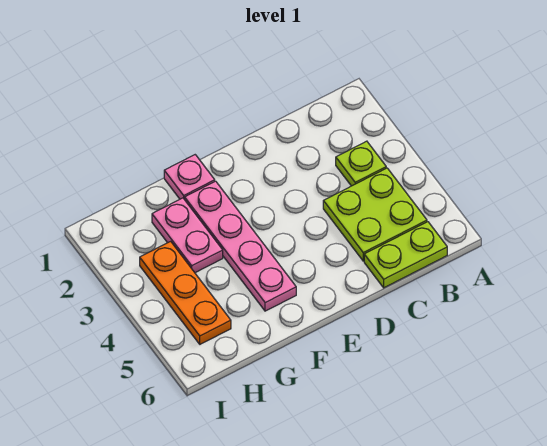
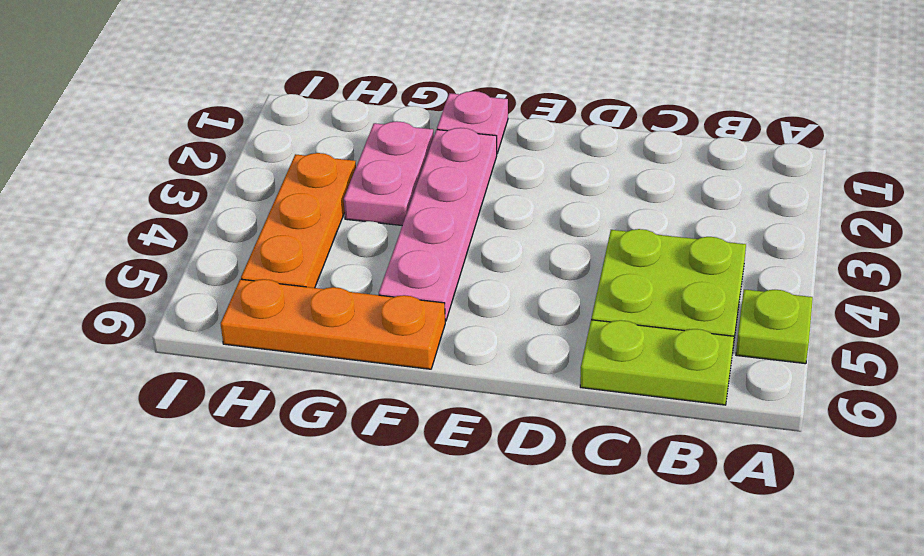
lime 1x1 plate [336,141,386,186] -> lime 1x1 plate moved to [736,289,813,364]
none -> orange 1x3 plate [221,279,445,369]

